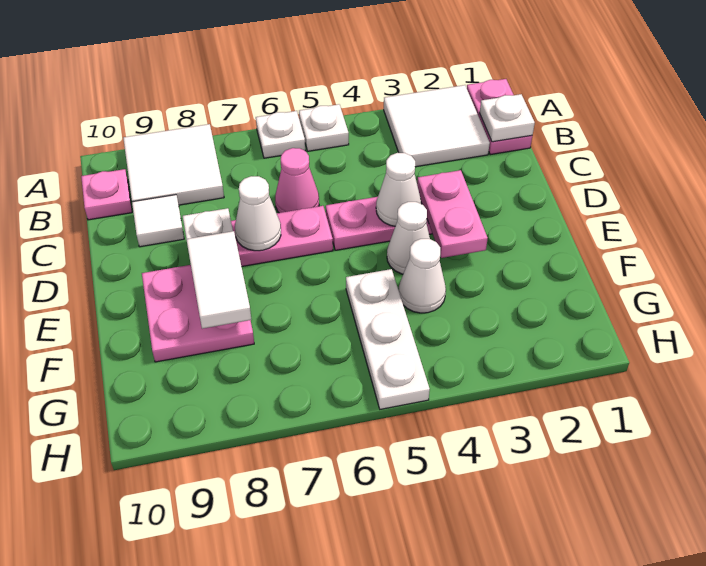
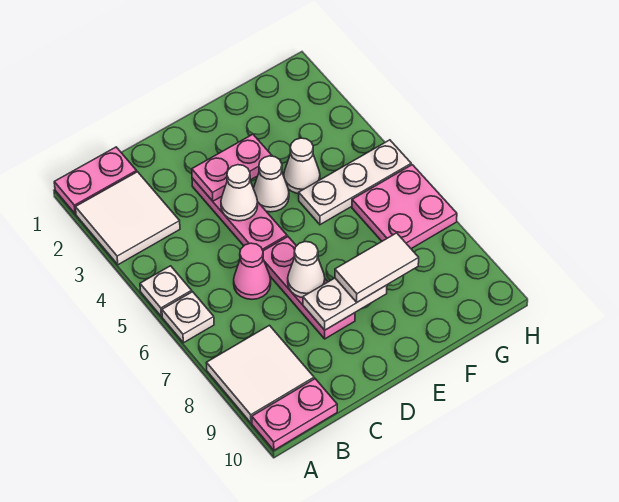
white 1x1 plate [480,94,535,142] -> none
pink 1x1 plate [81,169,132,220] -> pink 1x2 plate [252,379,337,450]
white 1x1 tile [132,195,184,247] -> none
pink 2x2 plate [142,265,254,362] -> pink 2x2 plate moved to [352,165,457,249]

